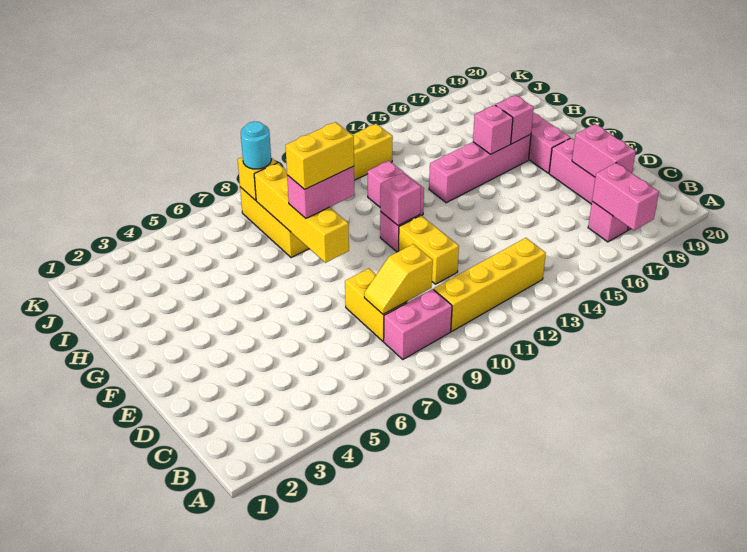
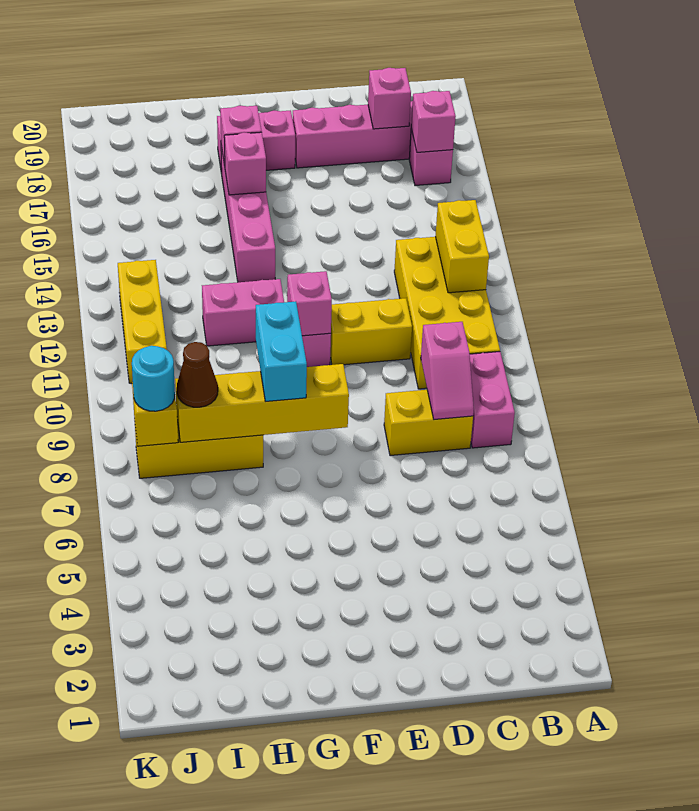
pink 1x2 brick [592,163,659,230] -> pink 1x1 brick [411,91,456,152]
yellow 1x4 brick [433,238,546,331] -> yellow 2x4 brick [394,237,500,389]
yellow 1x2 slope [364,244,433,314] -> pink 1x2 slope [421,322,474,420]
pink 1x2 brick [572,124,636,177] -> pink 1x1 brick [368,68,411,129]
pink 1x2 brick [287,166,354,218] -> cyan 1x2 brick [256,302,307,401]
yellow 1x2 brick [286,122,354,189] -> yellow 1x2 brick moved to [435,200,489,293]
none -> brown 1x1 cone [177,342,218,407]

